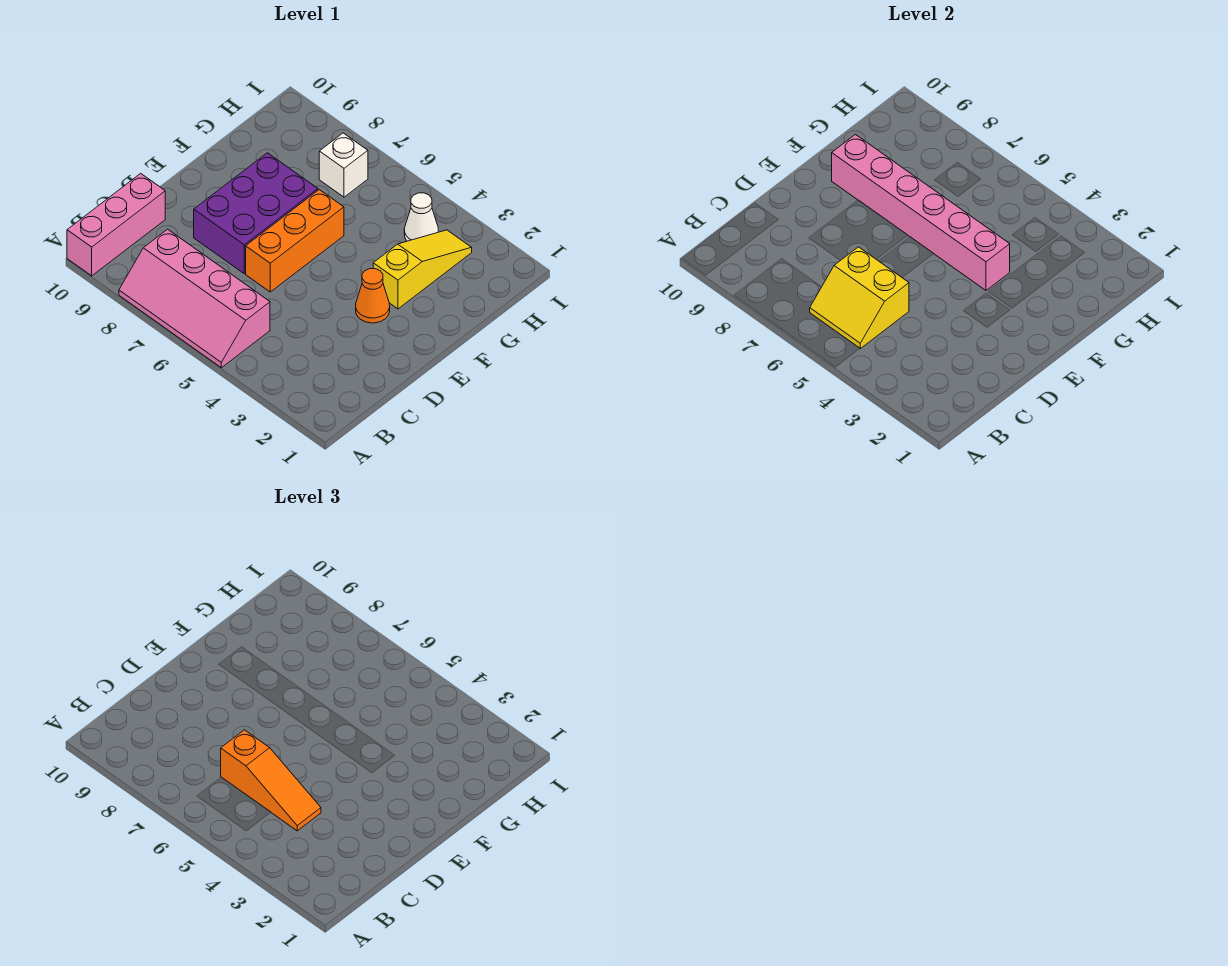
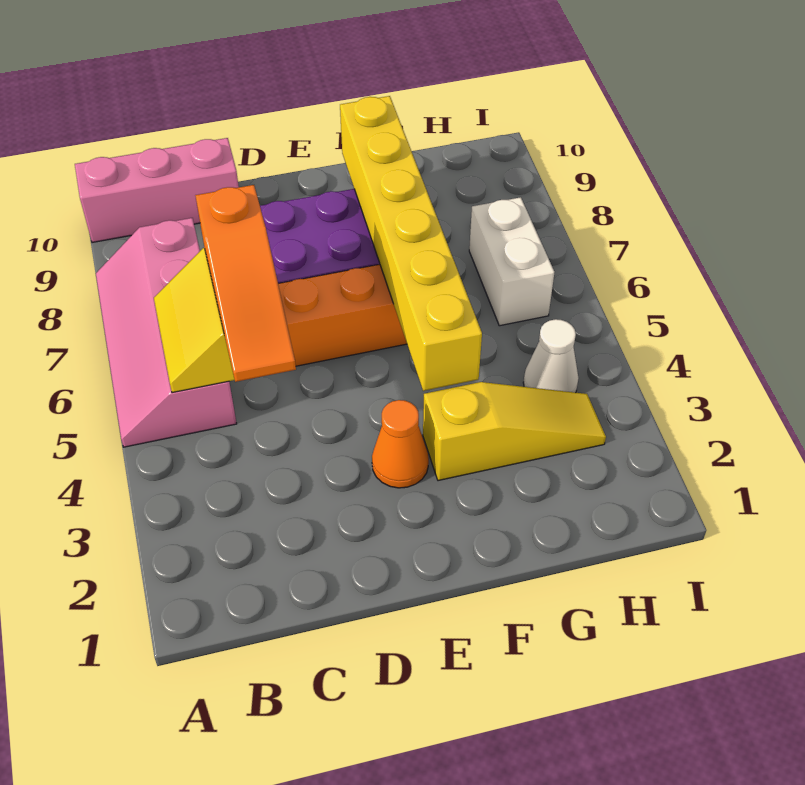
pink 1x6 brick [832,135,1010,290] -> yellow 1x6 brick [340,96,482,391]
white 1x1 brick [319,133,368,197] -> white 1x2 brick [469,197,554,326]

